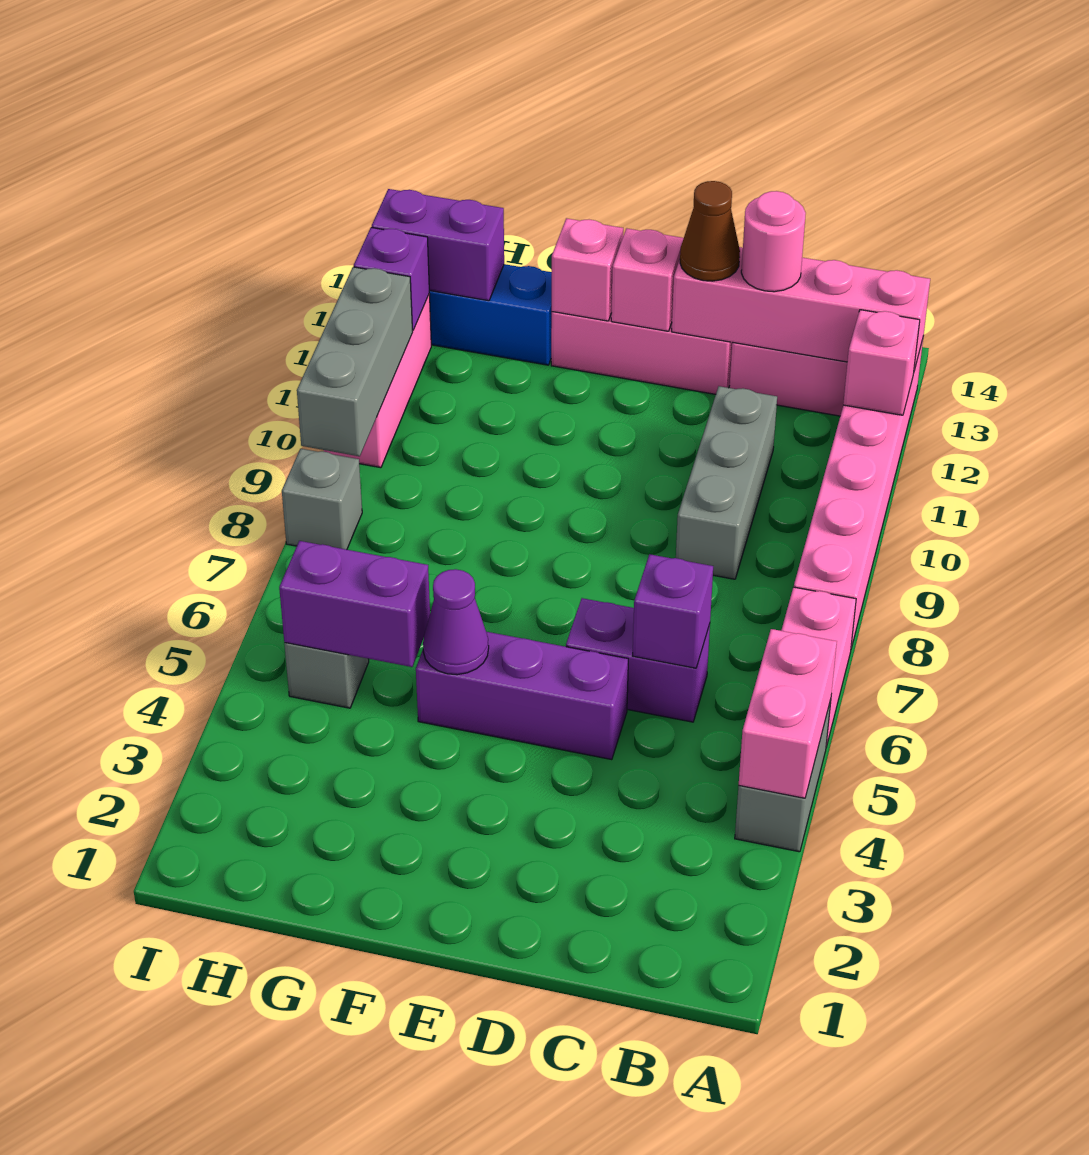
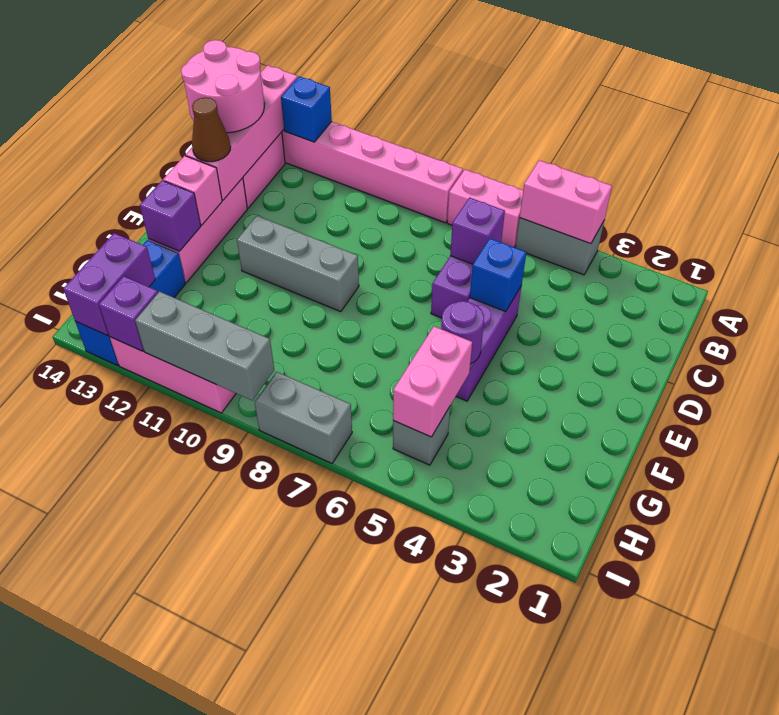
pink 1x1 brick [843,310,920,415] -> blue 1x1 brick [281,76,332,142]
grey 1x3 brick [676,386,777,579] -> grey 1x3 brick moved to [237,216,359,312]
pink 1x1 round brick [741,191,806,292] -> pink 2x2 round brick [181,40,264,133]
none -> blue 1x1 brick [470,238,526,312]
purple 1x1 cone [423,569,489,675] -> purple 1x1 round brick [441,301,484,364]
pink 1x1 brick [552,218,623,321] -> purple 1x1 brick [140,181,201,251]
purple 1x2 brick [279,541,430,667] -> pink 1x2 brick [393,326,472,437]
grey 1x1 brick [282,449,362,550] -> grey 1x2 brick [255,372,352,464]

